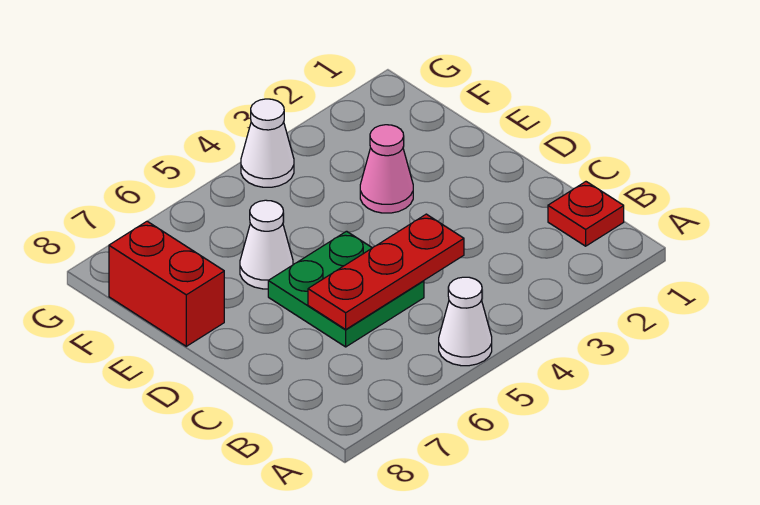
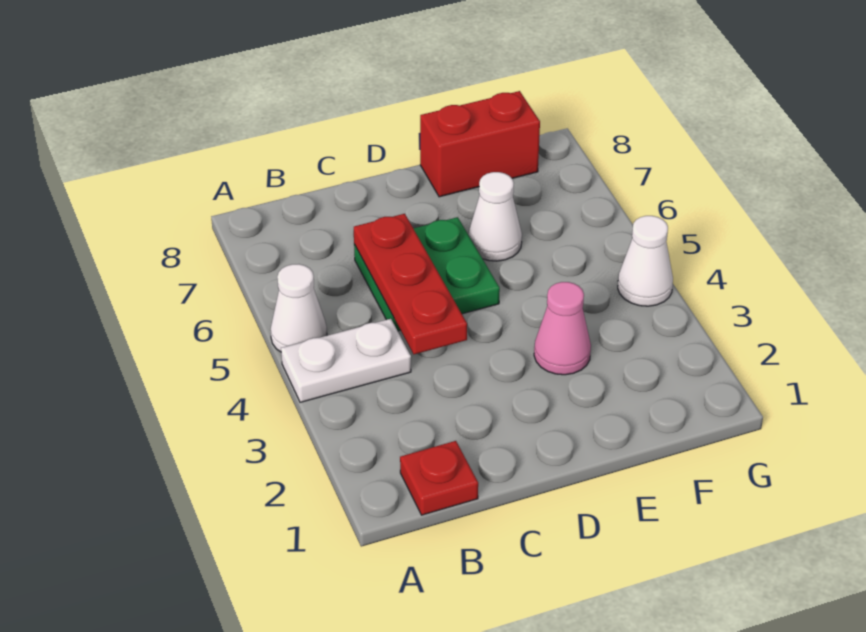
none -> white 1x2 plate [281,319,411,402]

